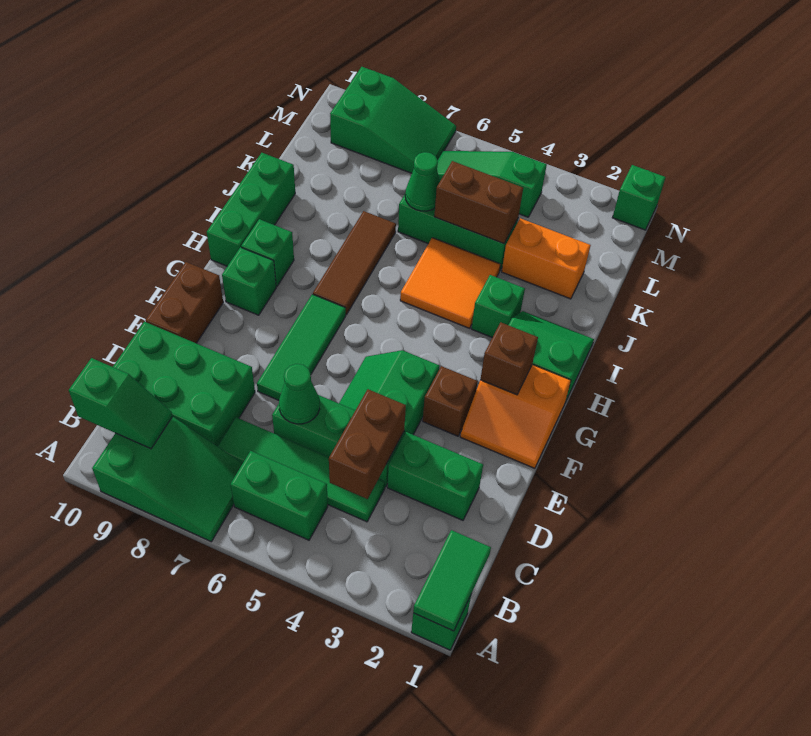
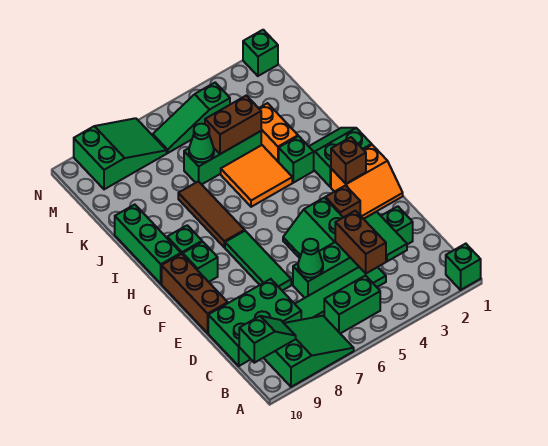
green 1x2 tile [413,530,491,631] -> green 1x2 tile moved to [364,212,407,261]
brown 1x2 brick [145,262,223,343] -> brown 1x3 brick [162,254,228,333]
orange 1x2 brick [502,218,591,299] -> orange 1x2 brick turned to [259,103,298,162]

